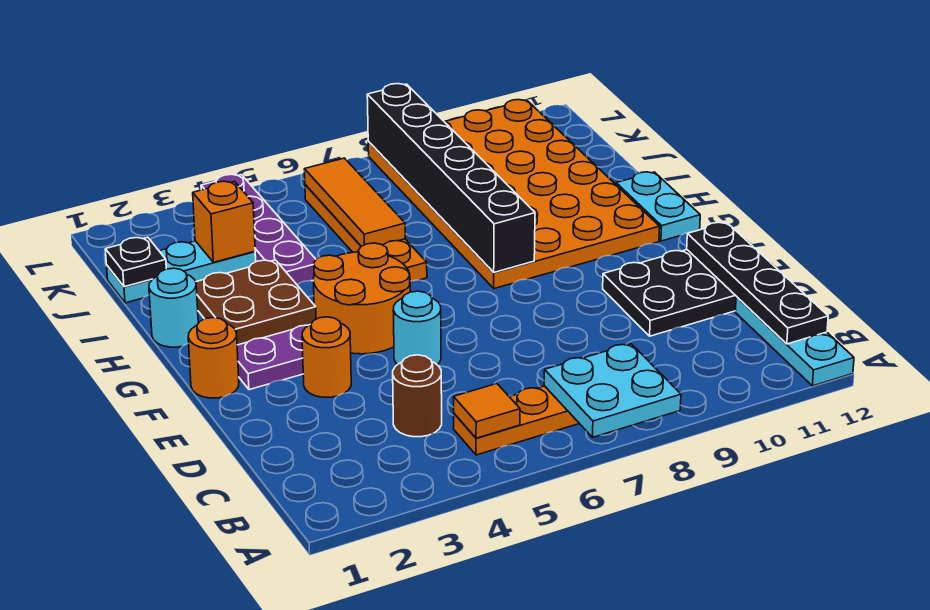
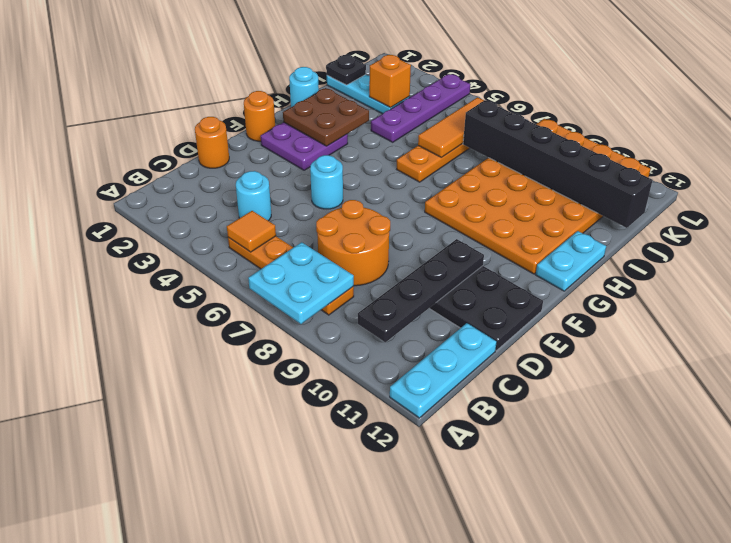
black 1x4 plate [687,222,828,344] -> black 1x4 plate moved to [358,239,484,342]
brown 1x1 round brick [393,355,442,437] -> cyan 1x1 round brick [236,171,271,221]
orange 1x1 round brick [302,317,351,397] -> orange 1x1 round brick moved to [195,117,229,168]
orange 2x2 round brick [313,243,410,354] -> orange 2x2 round brick moved to [316,200,390,286]
black 1x6 brick [367,84,535,272] -> black 1x6 brick turned to [463,100,653,228]

